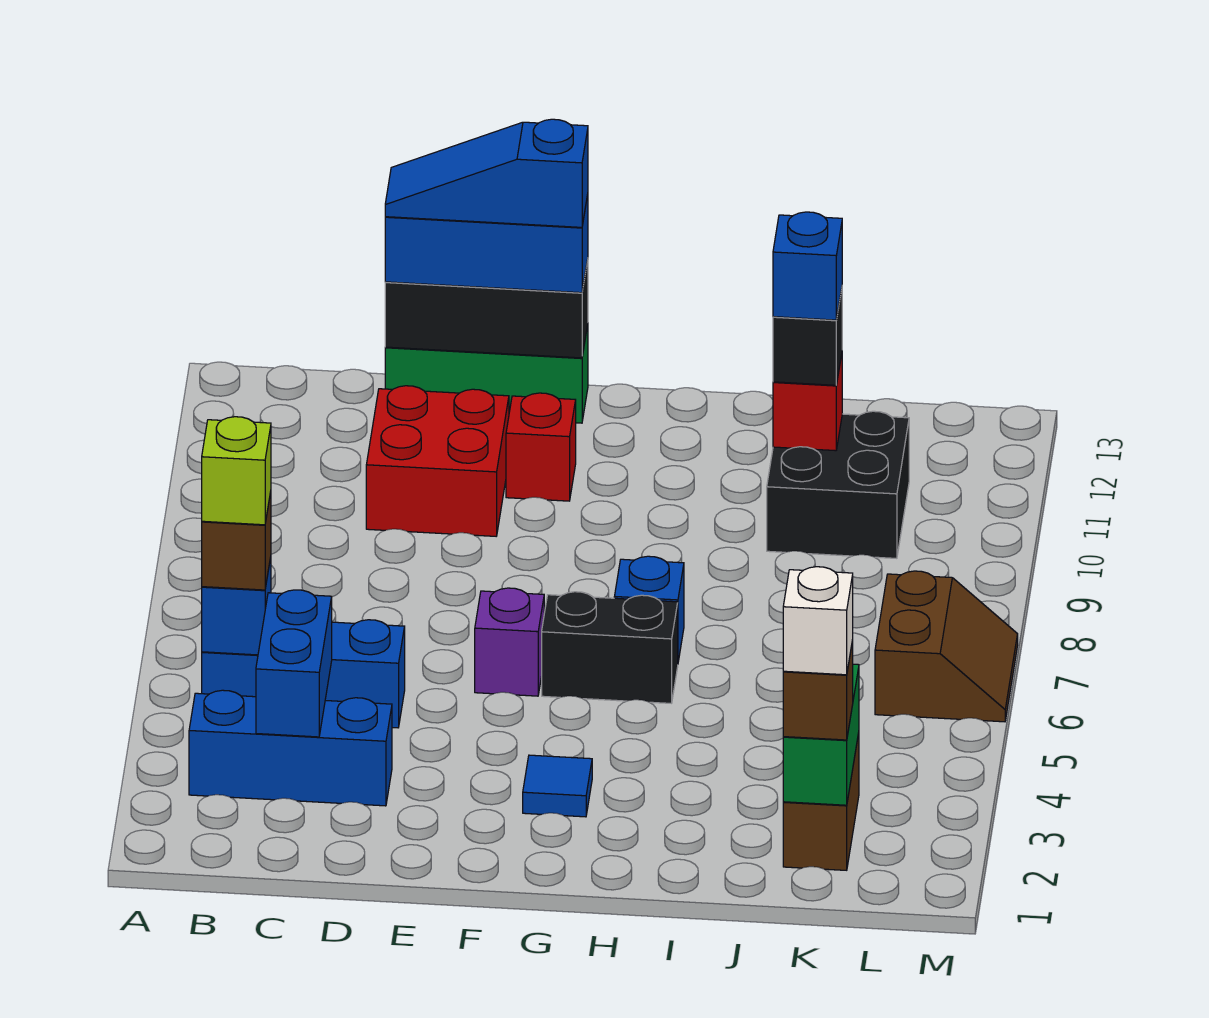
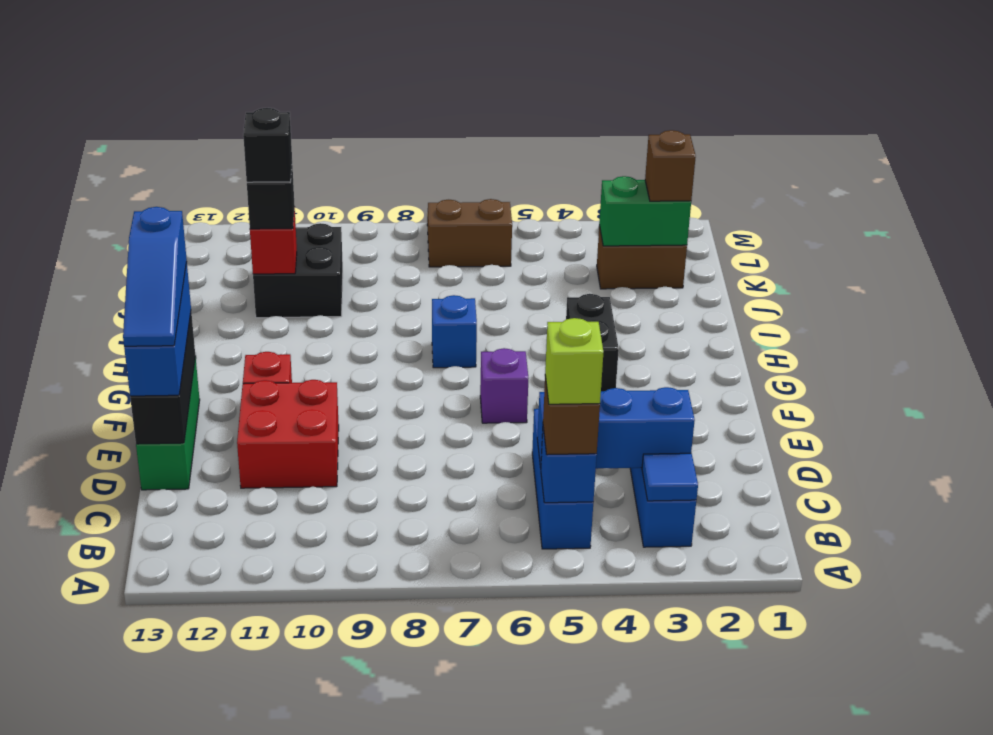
blue 1x2 brick [256,590,332,737] -> blue 1x3 brick [537,387,695,469]
blue 1x1 tile [523,755,592,817] -> blue 1x1 tile moved to [642,453,698,501]
black 1x2 brick [542,592,678,703] -> black 1x2 brick moved to [566,294,619,391]
blue 1x1 brick [773,212,842,320] -> black 1x1 brick [243,108,292,182]
white 1x1 brick [783,567,853,675] -> none

